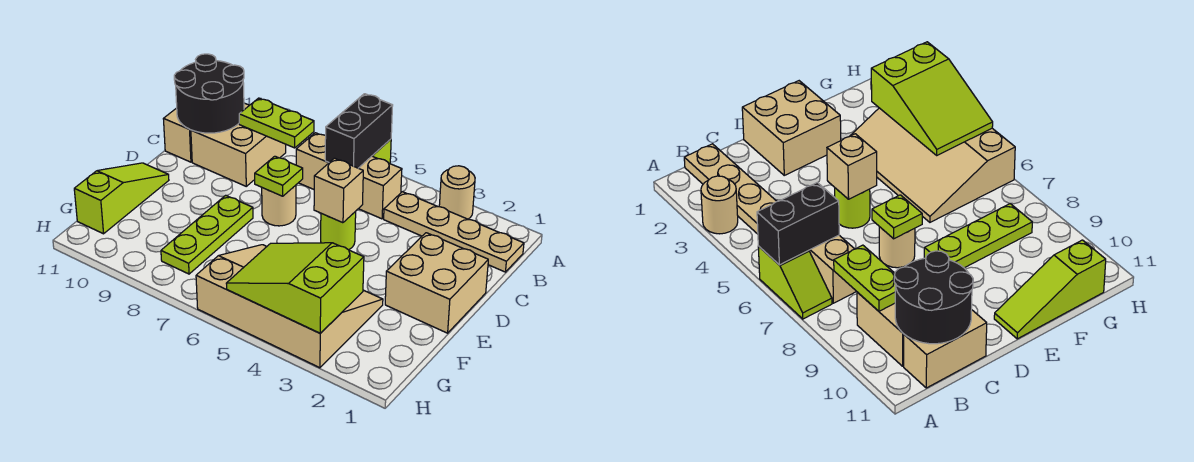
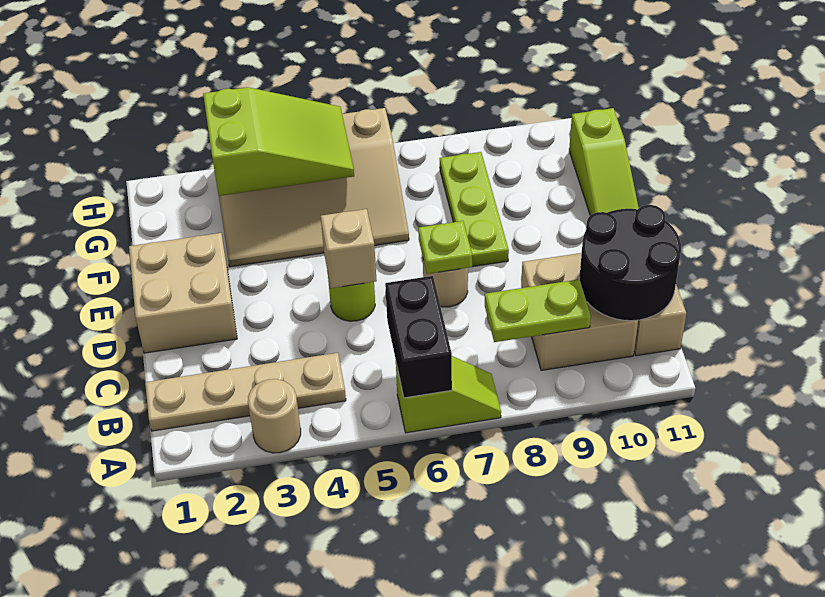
tan 1x3 brick [296,133,402,219] -> none

